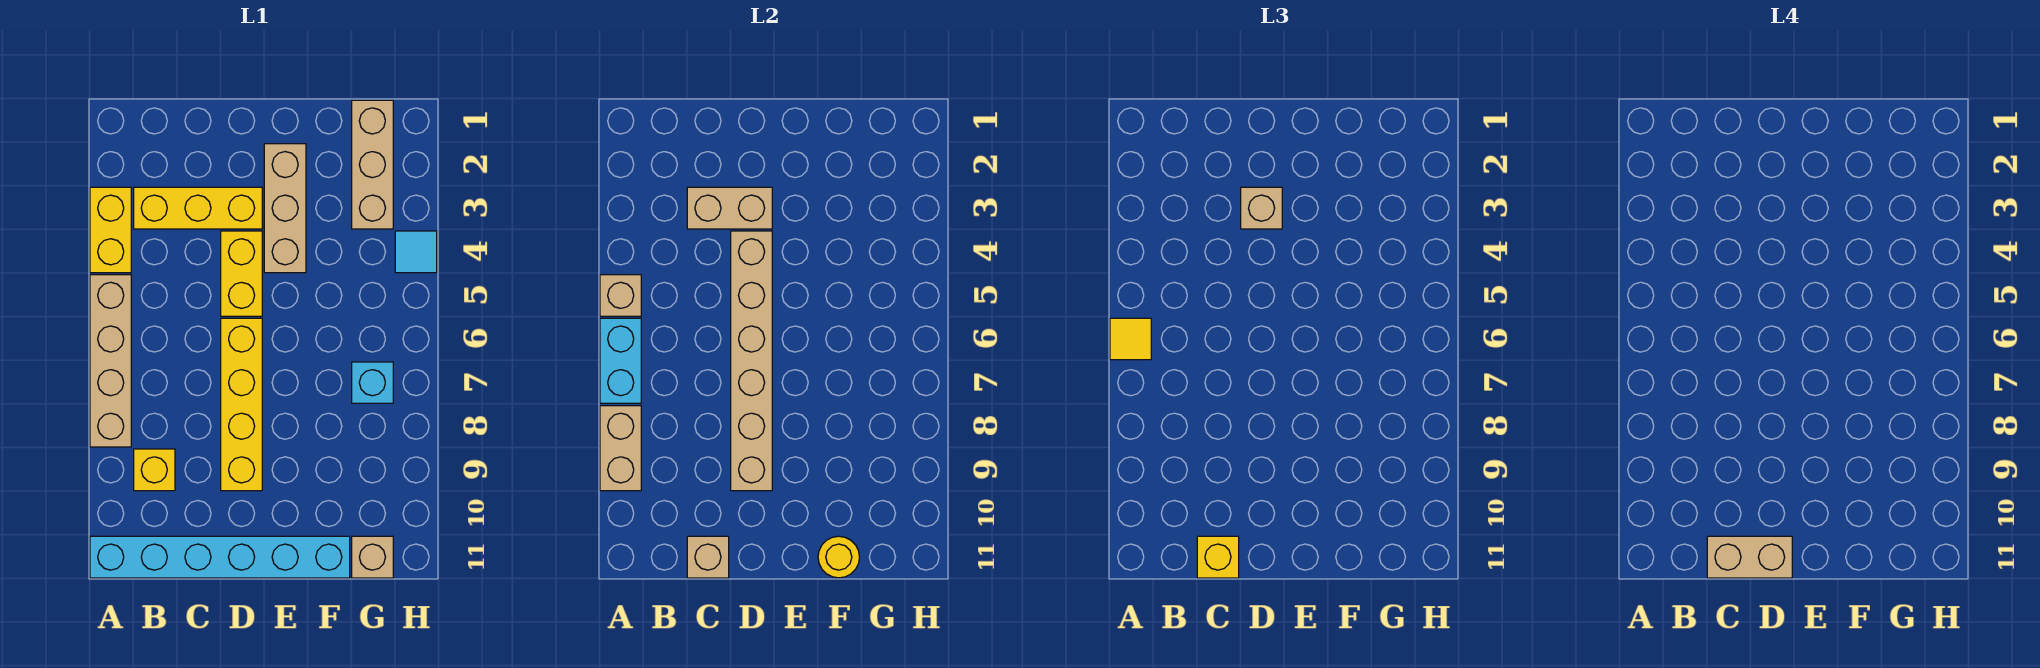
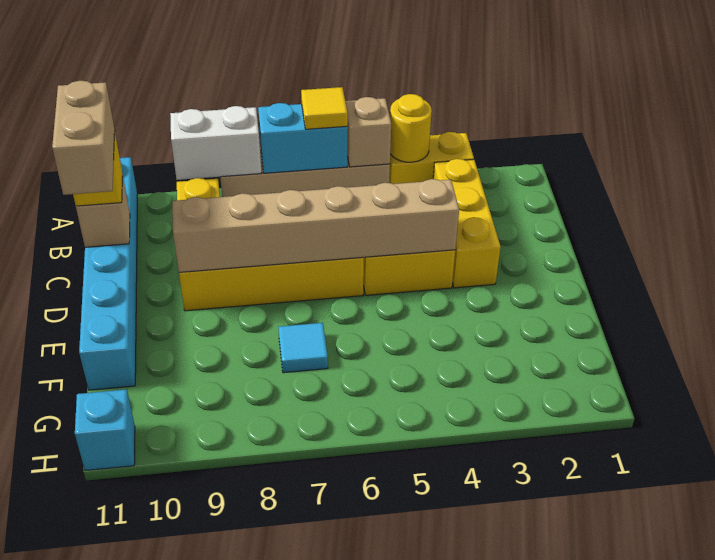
tan 1x2 brick [600,406,641,491] -> white 1x2 brick [170,106,261,180]
tan 1x2 brick [687,187,772,229] -> none
tan 1x1 brick [1241,187,1282,229] -> none
tan 1x3 brick [264,144,306,273] -> none
yellow 1x1 round brick [818,536,860,578] -> yellow 1x1 round brick moved to [390,94,432,162]
tan 1x3 brick [352,100,393,229] -> none
cyan 1x1 brick [352,362,393,403] -> cyan 1x1 brick moved to [75,389,135,471]
tan 1x1 brick [352,536,393,578] -> none
cyan 1x1 tile [395,231,437,273] -> cyan 1x1 tile moved to [278,323,328,373]

